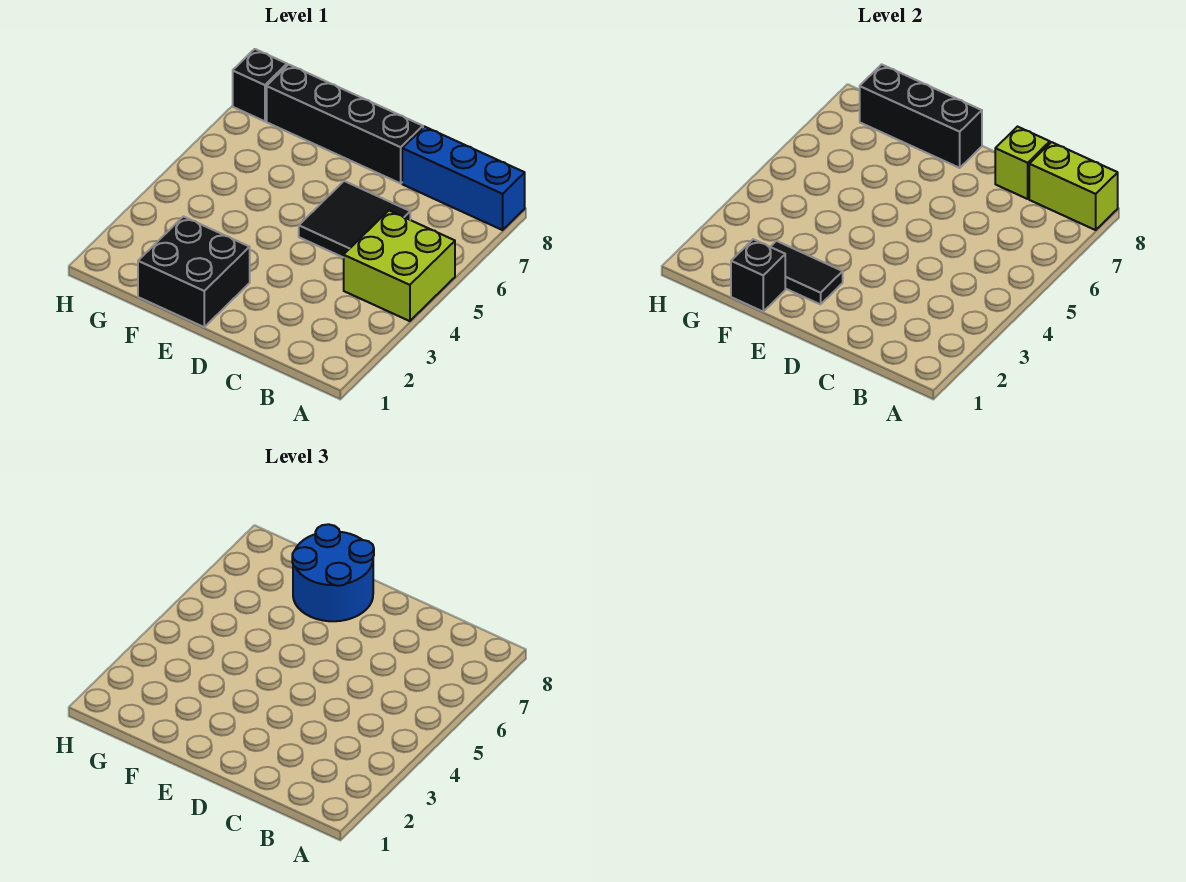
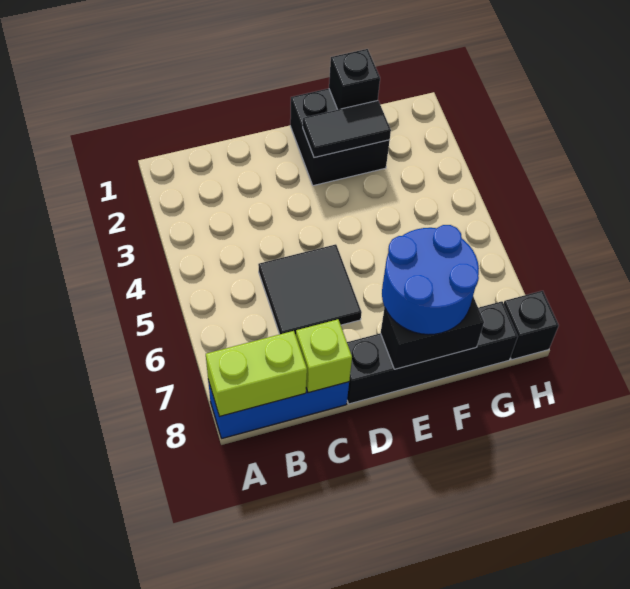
lime 2x2 brick [344,211,455,321] -> none
black 1x3 brick [860,64,982,168] -> black 1x2 brick [381,297,484,369]

